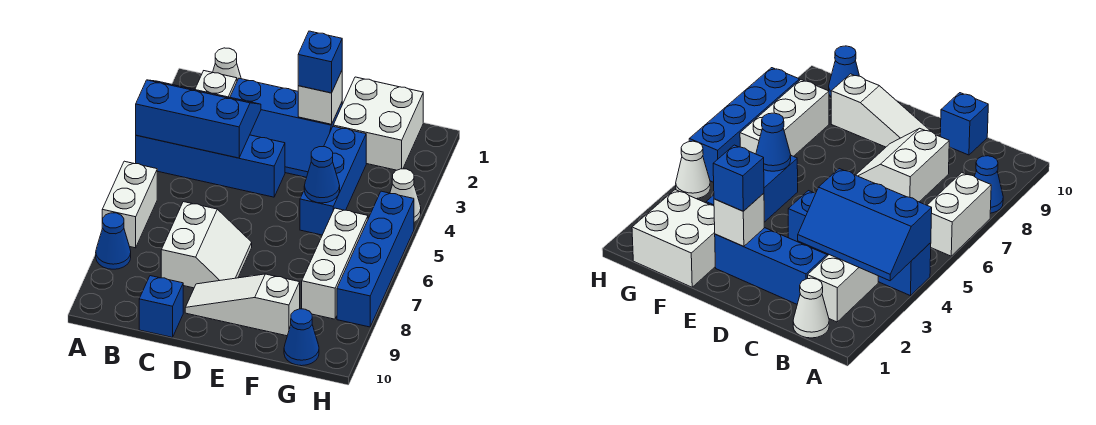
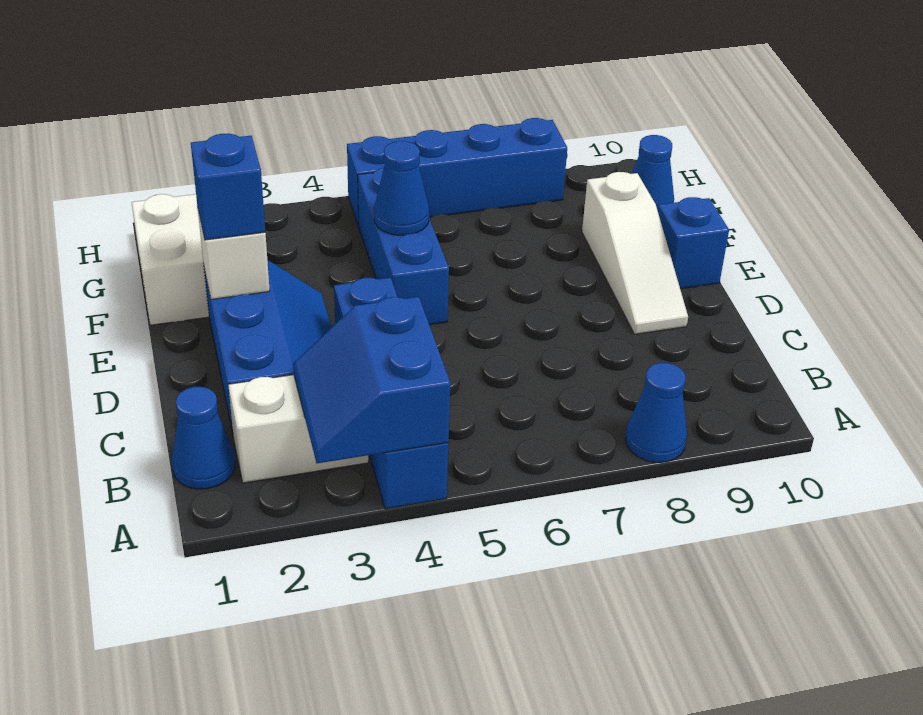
blue 2x3 slope [136,80,261,158] -> blue 2x2 slope [293,297,450,463]
white 1x2 brick [102,161,157,248] -> none
white 1x1 cone [213,48,241,81] -> blue 1x1 cone [172,387,235,489]
white 2x2 slope [161,202,252,288] -> none
blue 1x1 brick [139,276,183,337] -> blue 1x1 brick moved to [658,197,729,289]
blue 1x3 brick [300,126,366,235] -> blue 1x3 brick turned to [358,168,449,325]
white 1x3 brick [302,208,368,319] -> none
white 1x1 cone [390,169,421,222] -> none

